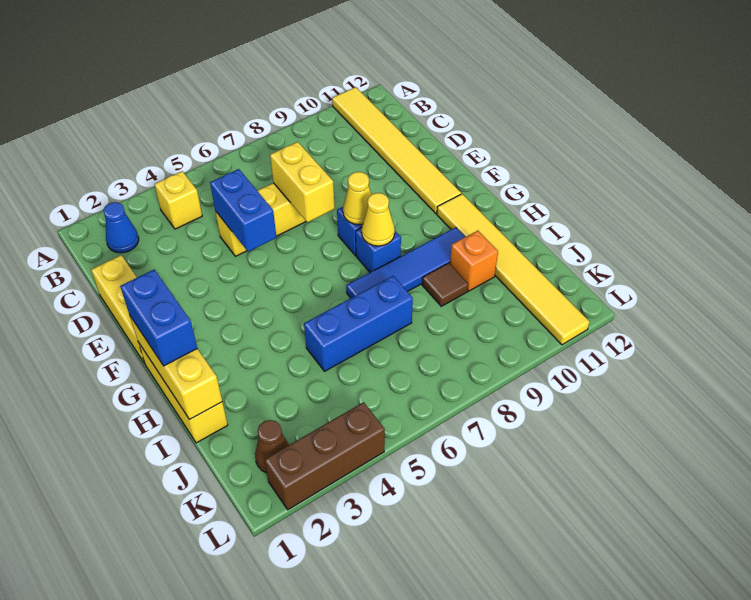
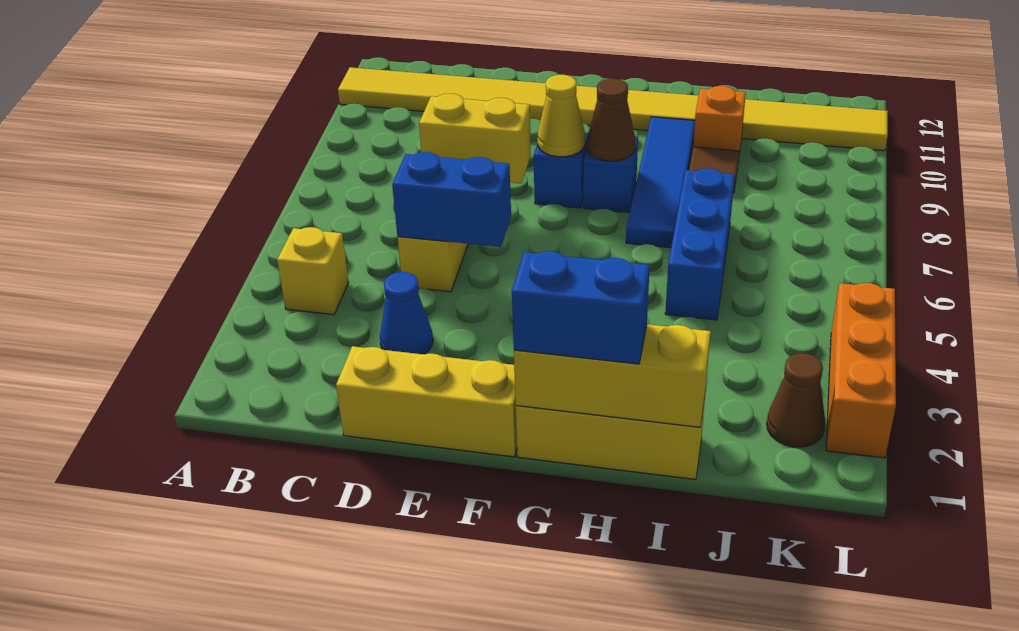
blue 1x1 cone [103,202,139,253] -> blue 1x1 cone moved to [380,272,433,354]
yellow 1x1 cone [362,193,395,246] -> brown 1x1 cone [587,79,635,161]
brown 1x3 brick [264,402,385,510] -> orange 1x3 brick [826,283,896,458]

